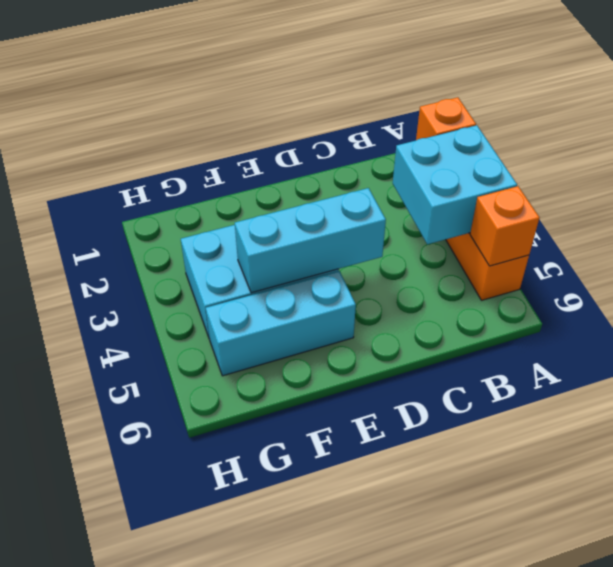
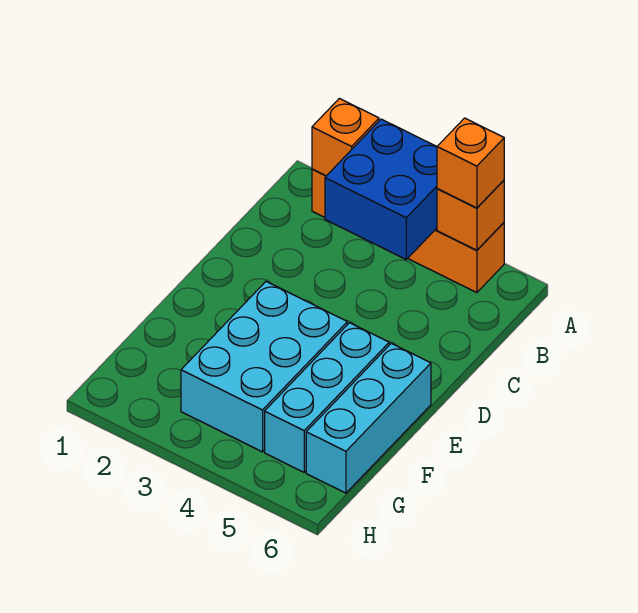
cyan 2x2 brick [393,125,517,244] -> blue 2x2 brick [325,119,437,259]
none -> orange 1x1 brick [437,118,504,208]
cyan 1x3 brick [235,188,386,293] -> cyan 1x3 brick moved to [306,343,431,493]

